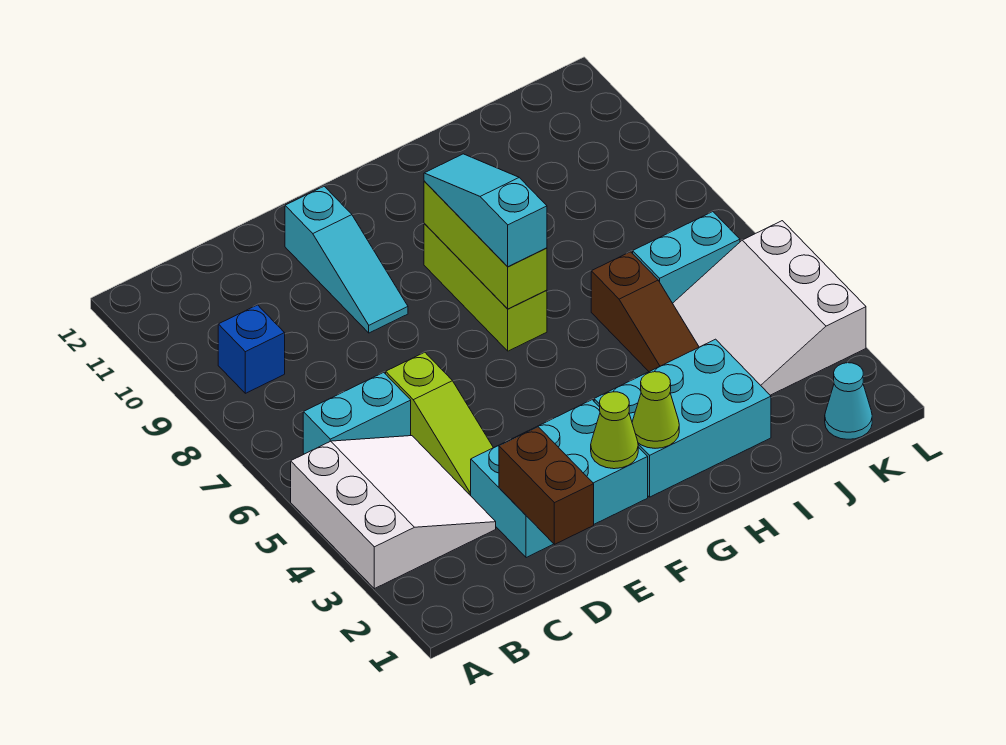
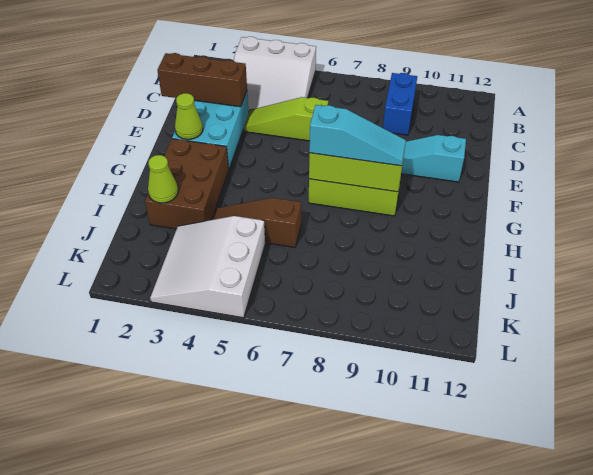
cyan 1x2 brick [303,372,411,454] -> none
blue 1x1 brick [218,305,285,393] -> blue 1x2 brick [383,73,417,135]
brown 1x2 brick [499,427,594,544] -> brown 1x3 brick [157,53,247,107]
cyan 2x3 brick [594,339,771,497] -> brown 2x3 brick [145,139,229,229]
lime 1x1 cone [632,372,679,448] -> lime 1x1 cone moved to [148,155,178,203]
white 3x3 slope [673,221,866,395] -> white 3x3 slope turned to [150,216,265,318]
cyan 1x2 brick [633,212,740,303] -> none
cyan 1x1 cone [825,363,872,439] -> none

